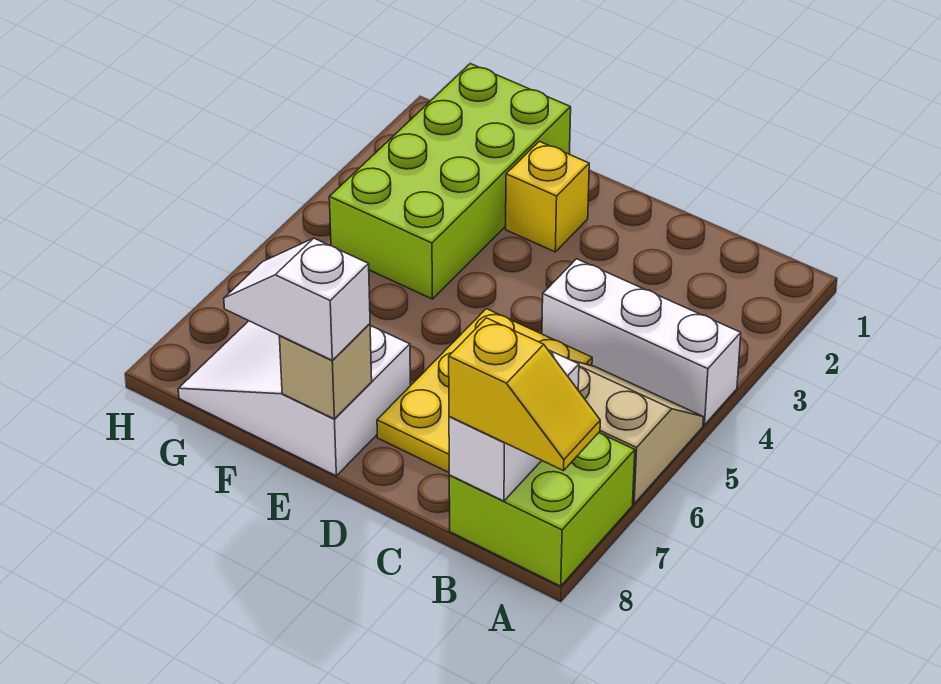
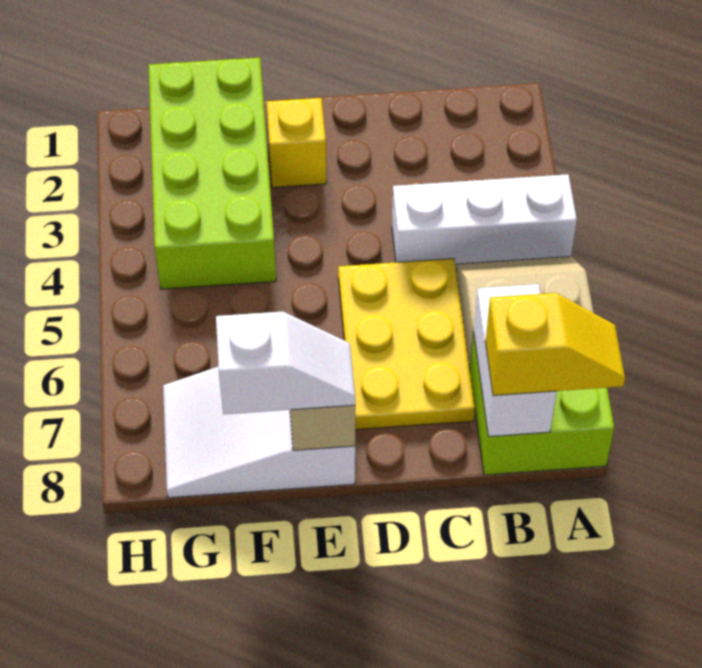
white 1x2 slope [224,238,370,360] -> white 1x2 slope turned to [216,311,355,414]

